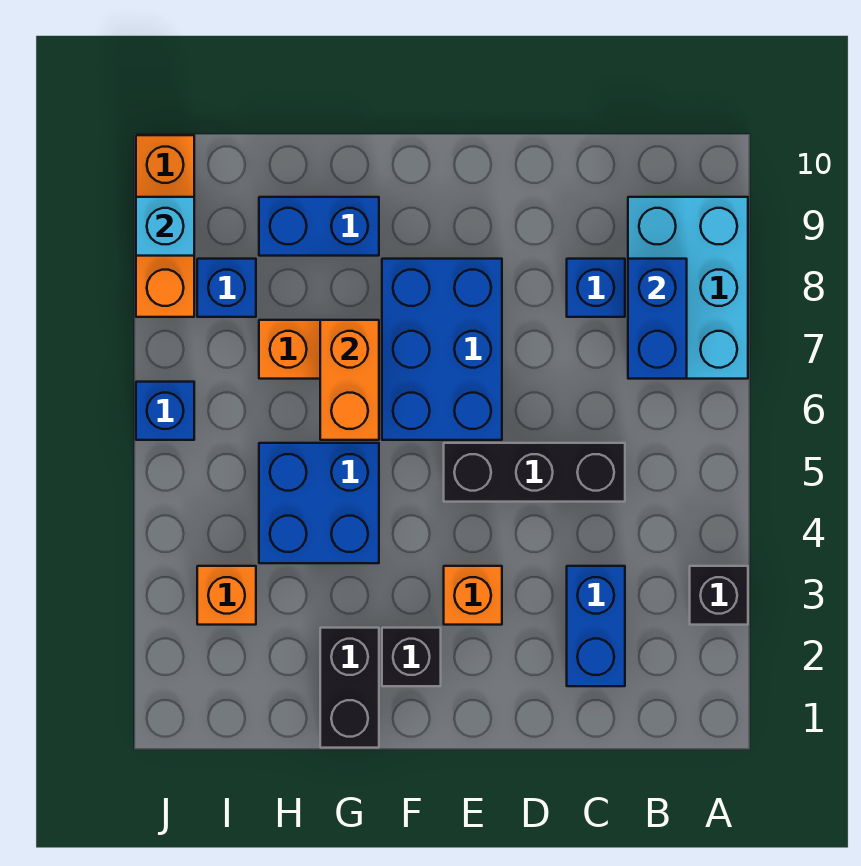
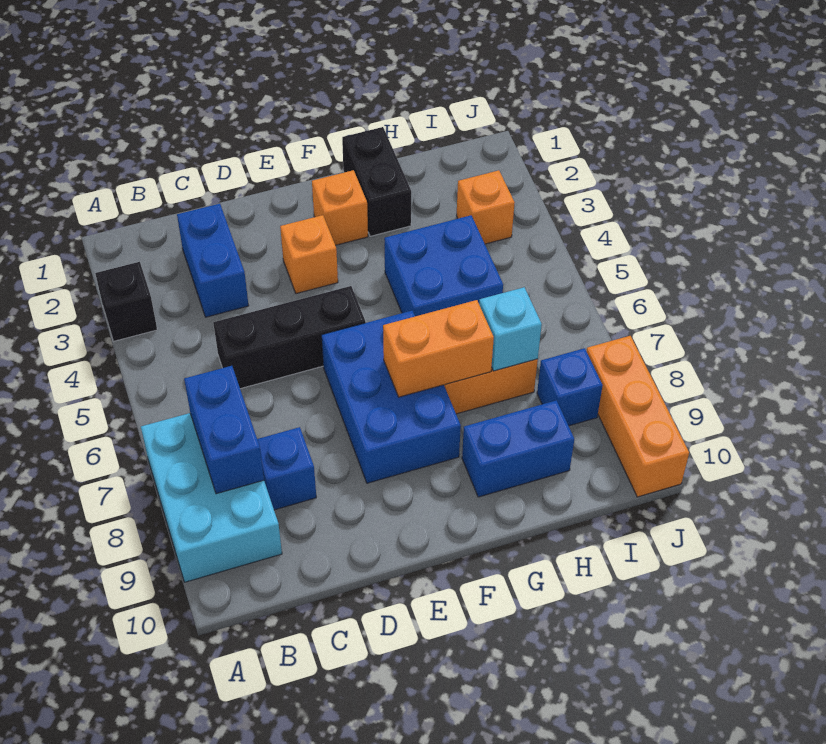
black 1x1 brick [382,628,441,686] -> orange 1x1 brick [312,170,368,245]
orange 1x2 brick [320,320,379,440] -> orange 1x2 brick turned to [383,300,494,397]
blue 1x1 brick [136,382,194,440] -> none
cyan 1x1 brick [136,197,194,256] -> cyan 1x1 brick moved to [479,287,542,371]

